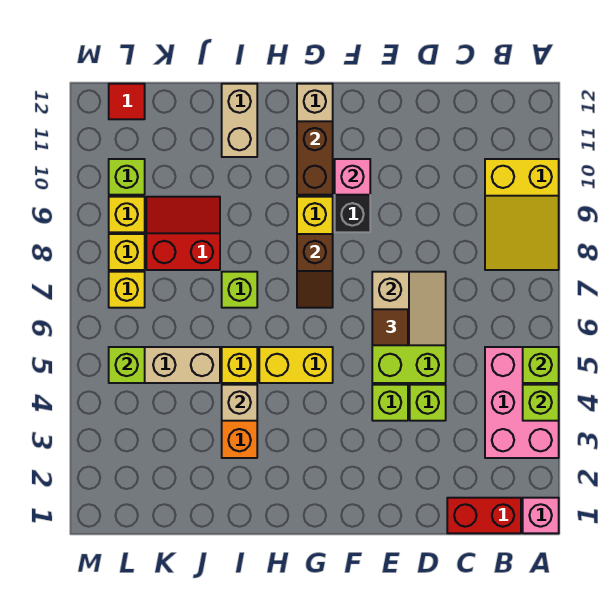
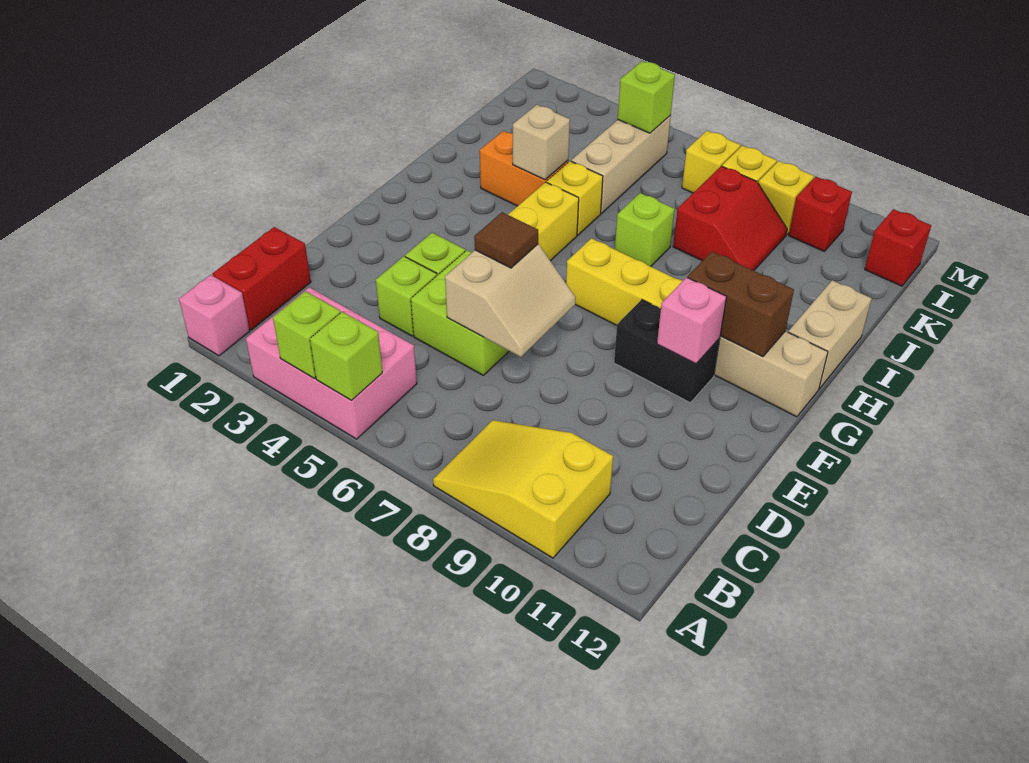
tan 2x2 slope [372,272,446,345] -> tan 2x2 slope turned to [445,244,575,357]
brown 1x2 slope [297,234,333,308] -> none
tan 1x2 brick [222,84,257,157] -> tan 1x2 brick turned to [788,280,872,389]
lime 1x1 brick [109,159,145,195] -> red 1x1 brick [789,177,852,251]
red 1x1 tile [109,84,145,119] -> red 1x1 brick [865,209,931,286]

